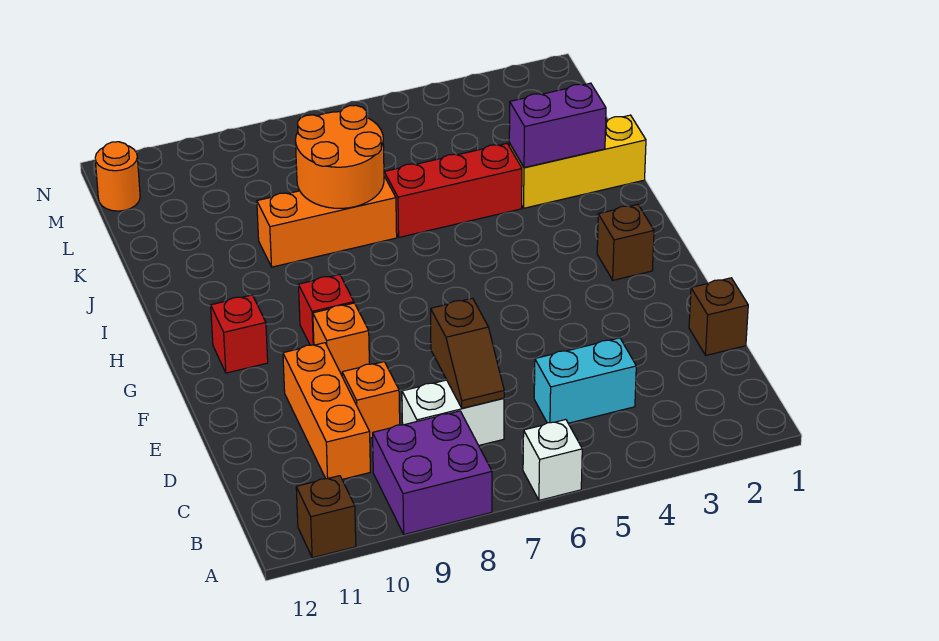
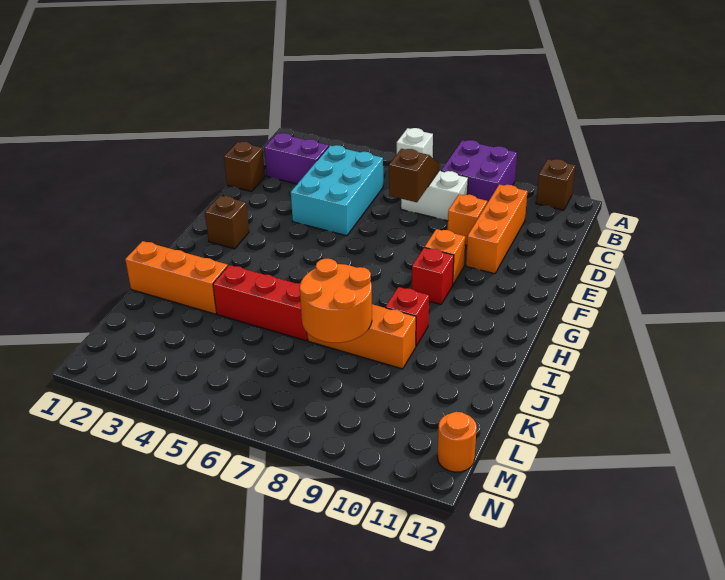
cyan 1x2 brick [534,338,636,423] -> cyan 2x3 brick [291,145,383,236]
red 1x1 brick [211,295,268,373] -> red 1x1 brick moved to [385,287,429,346]
yellow 1x3 brick [509,115,646,208] -> orange 1x3 brick [125,241,228,314]
purple 1x2 brick [509,83,606,168] -> purple 1x2 brick moved to [264,133,329,184]

